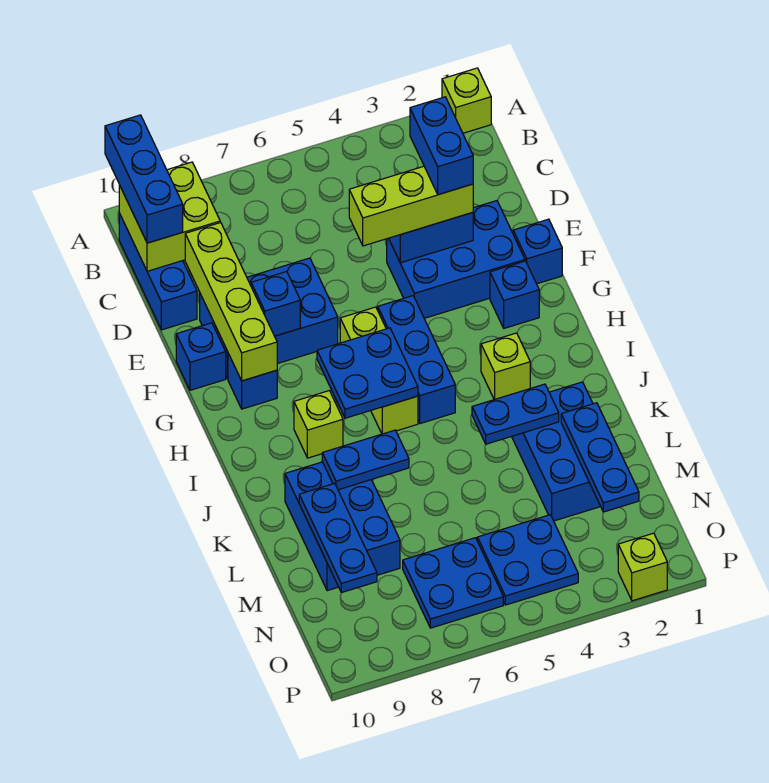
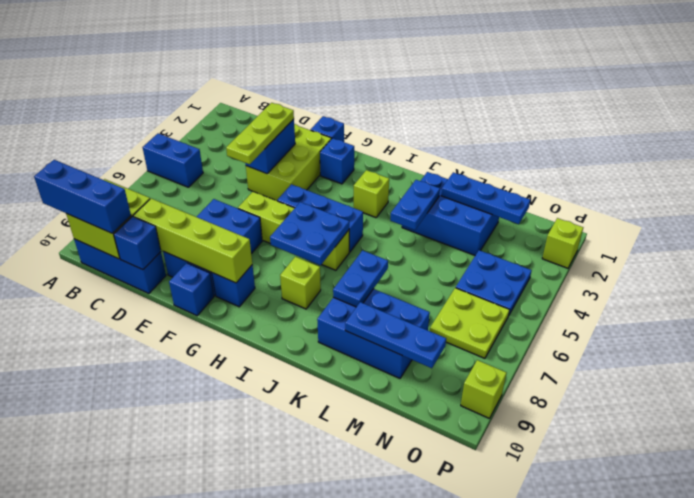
lime 1x1 brick [442,68,491,133] -> lime 1x1 brick moved to [461,360,506,418]
blue 1x2 brick [410,97,473,195] -> blue 1x2 brick moved to [143,133,203,187]
blue 2x3 brick [387,201,525,318] -> lime 2x3 brick [246,124,331,201]
lime 1x3 brick [349,166,473,246] -> lime 1x3 plate [226,103,294,164]
blue 1x1 brick [251,272,300,336] -> blue 1x1 brick moved to [114,216,161,270]
lime 1x3 brick [340,307,418,434] -> lime 1x4 brick [238,192,349,270]
blue 2x2 plate [403,538,503,628] -> lime 2x2 plate [430,288,509,358]

